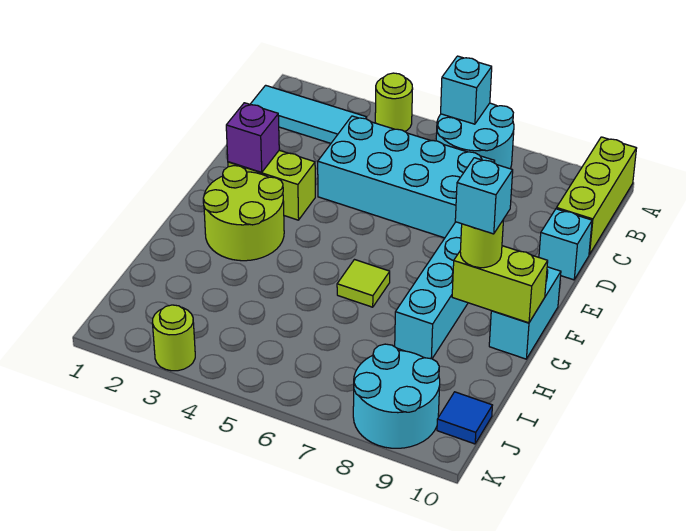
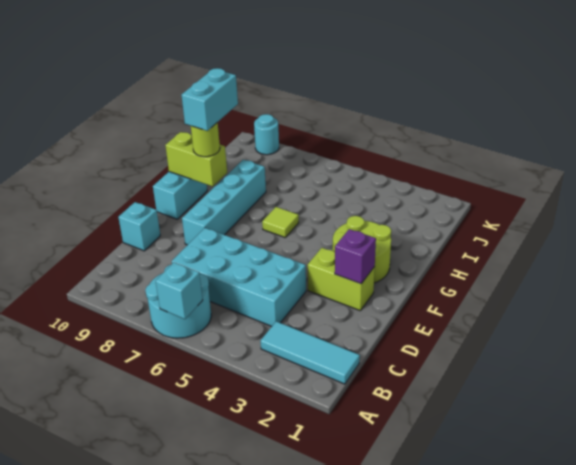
lime 1x1 round brick [375,73,413,131] -> none
lime 1x3 brick [556,137,637,255] -> none
cyan 1x1 brick [455,158,513,234] -> cyan 1x2 brick [182,68,238,131]
cyan 2x2 round brick [353,344,440,448] -> cyan 1x1 round brick [254,114,279,155]
blue 1x1 tile [437,392,492,444] -> none
lime 1x1 round brick [152,305,195,371] -> none

